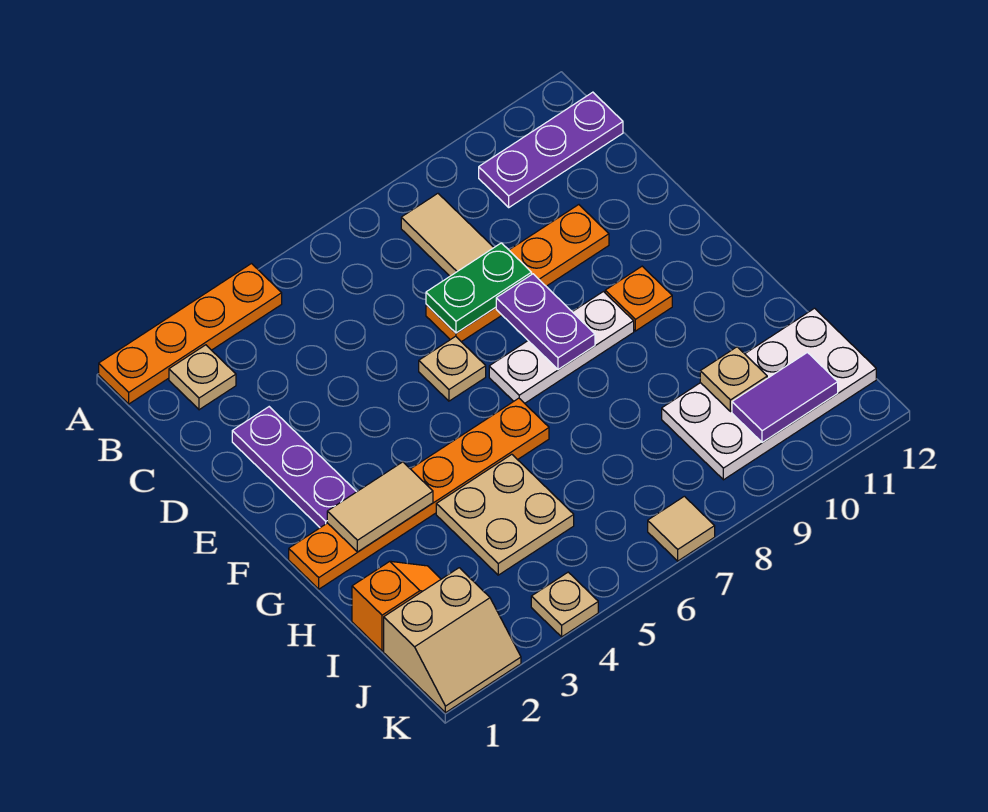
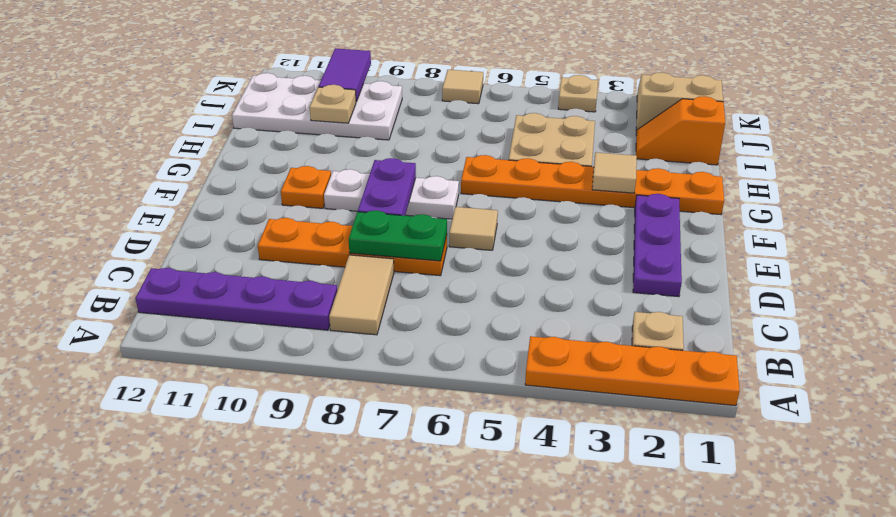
purple 1x3 plate [479,92,623,207] -> purple 1x4 plate [135,268,337,330]
tan 1x1 plate [419,336,486,401] -> tan 1x1 tile [449,207,498,250]
tan 1x2 tile [327,462,433,552] -> tan 1x1 tile [592,153,637,193]
purple 1x2 tile [732,352,838,443] -> purple 1x2 tile turned to [319,49,371,102]

